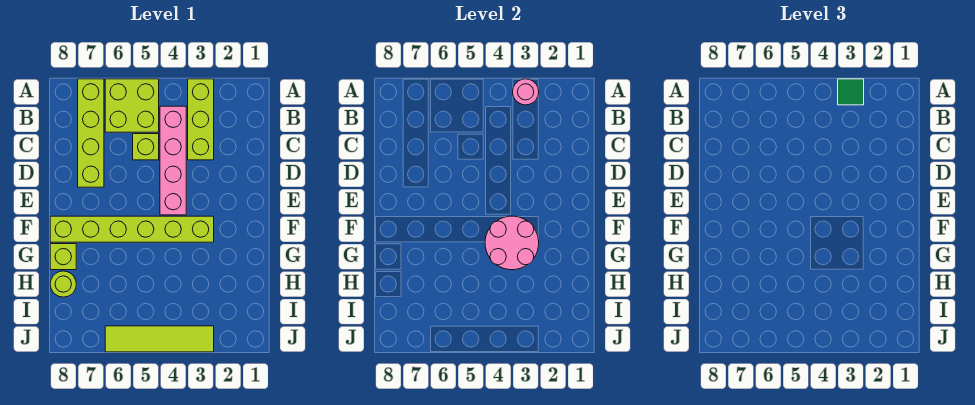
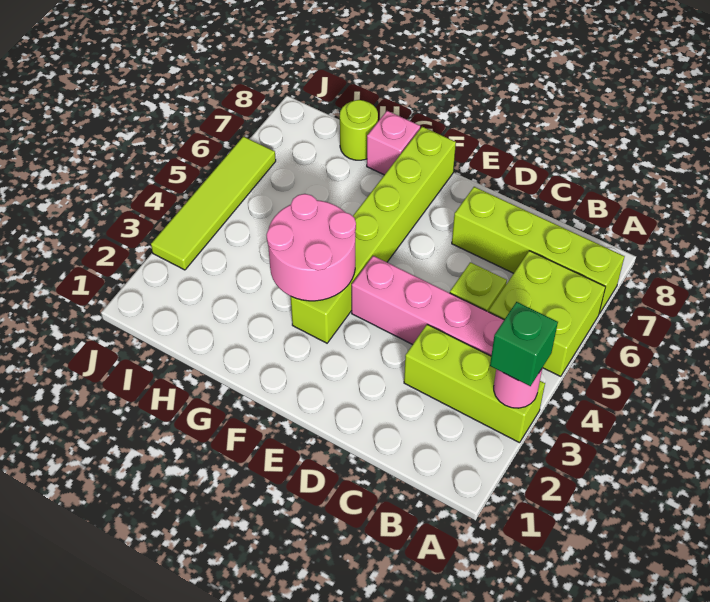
green 1x1 tile [838,79,864,105] -> green 1x1 brick [490,302,558,386]
lime 1x1 brick [50,244,76,270] -> pink 1x1 brick [367,111,420,175]

